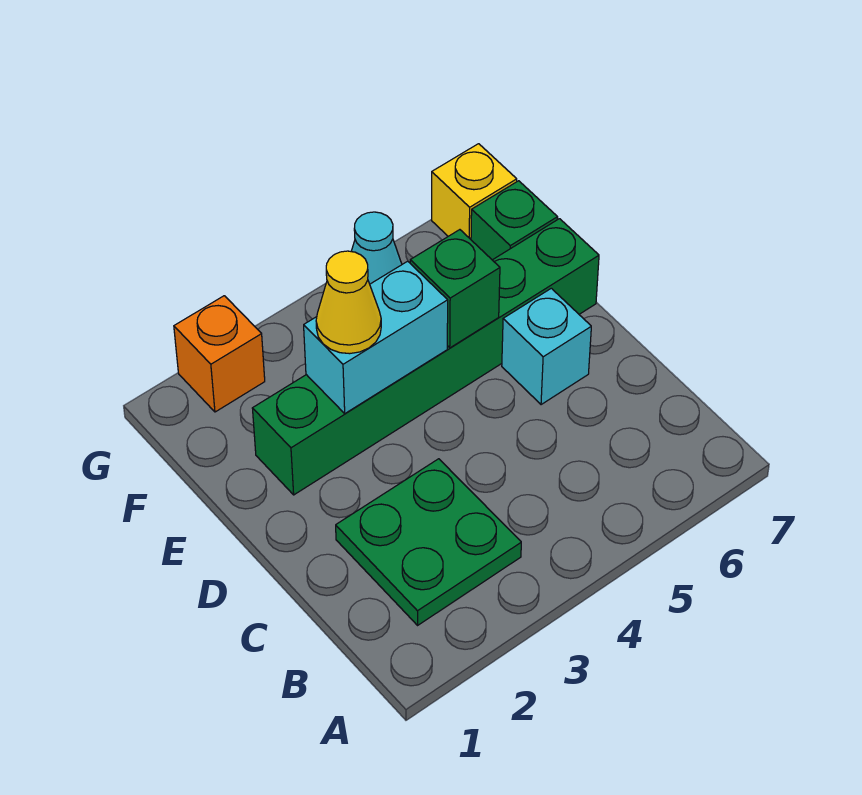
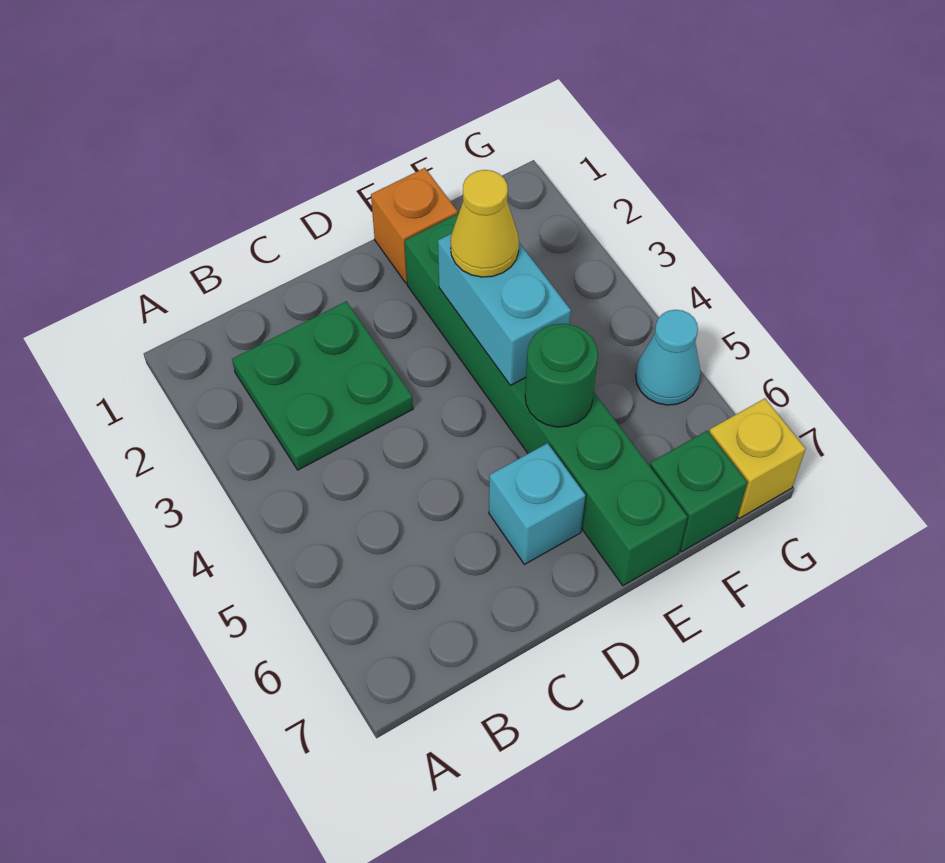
green 1x1 brick [410,230,500,348] -> green 1x1 round brick [525,324,598,427]
orange 1x1 brick [174,296,265,412] -> orange 1x1 brick moved to [371,168,458,283]

